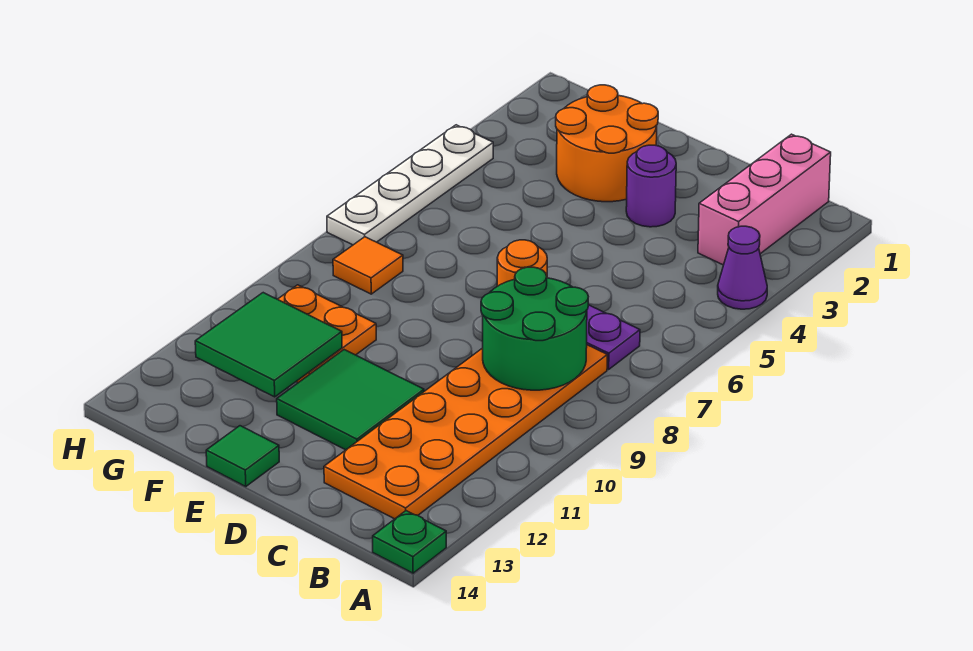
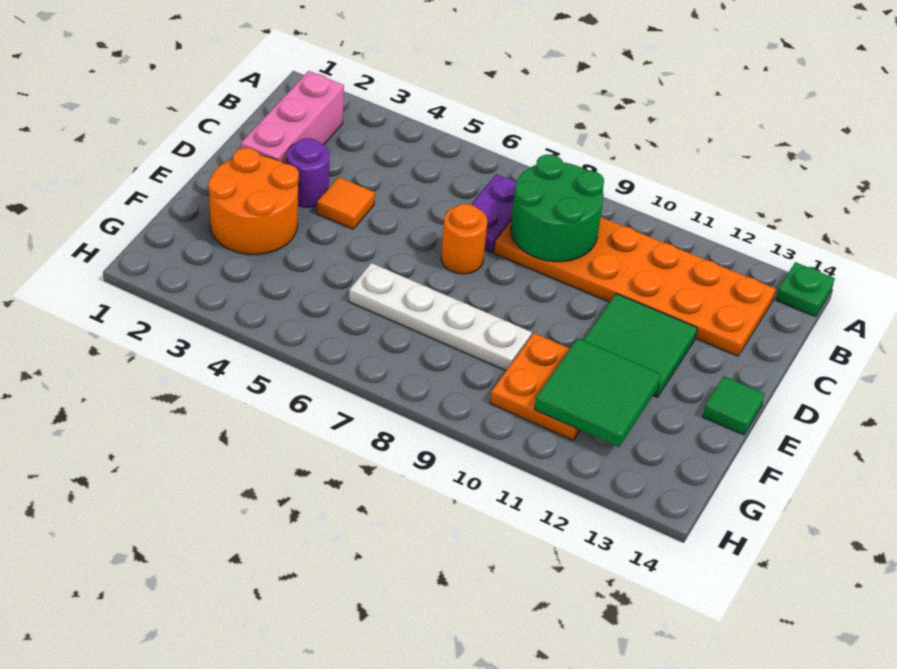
purple 1x1 cone [718,226,767,309] -> none
pink 1x3 brick [698,134,831,265] -> pink 1x3 brick turned to [241,71,344,164]
orange 1x1 tile [333,237,403,294] -> orange 1x1 tile moved to [317,177,375,229]
white 1x4 plate [327,125,493,245] -> white 1x4 plate moved to [349,263,532,370]

